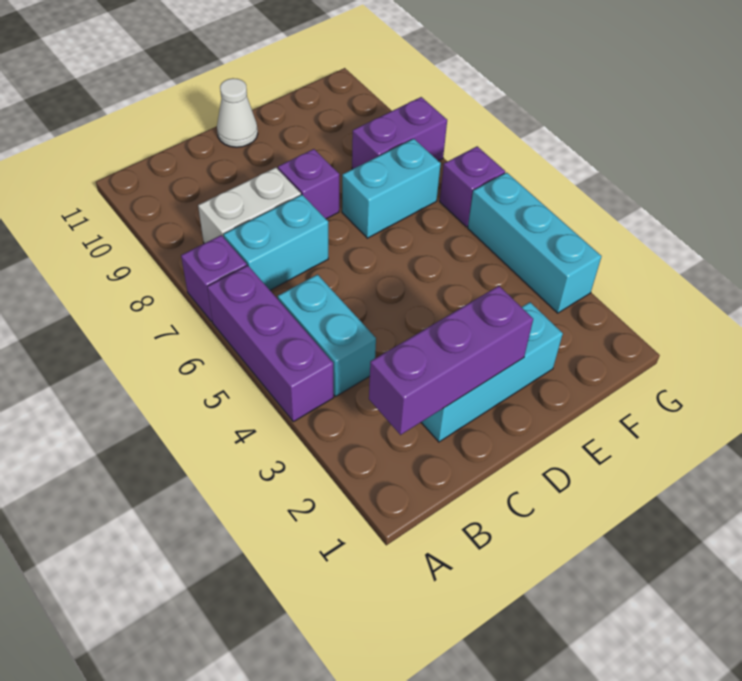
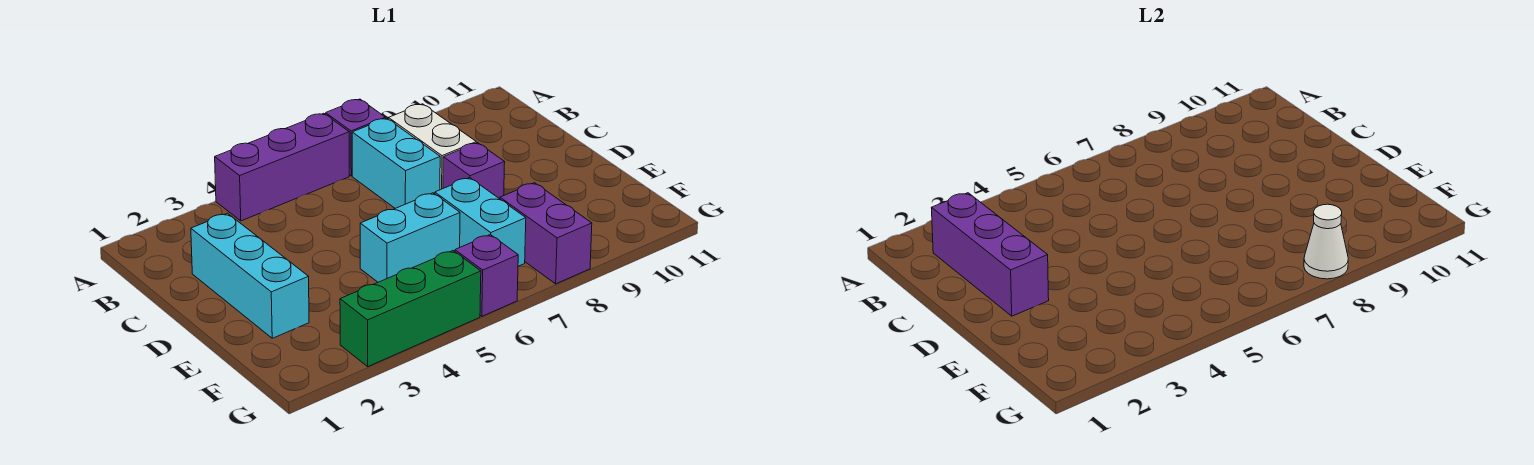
cyan 1x2 brick [278,274,376,396] -> cyan 1x2 brick moved to [360,193,460,282]
white 1x1 cone [217,78,258,147] -> white 1x1 cone moved to [1304,204,1348,279]
cyan 1x3 brick [468,173,601,313] -> green 1x3 brick [340,251,481,366]

